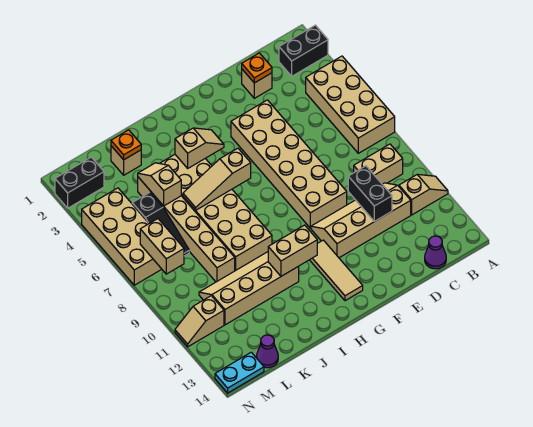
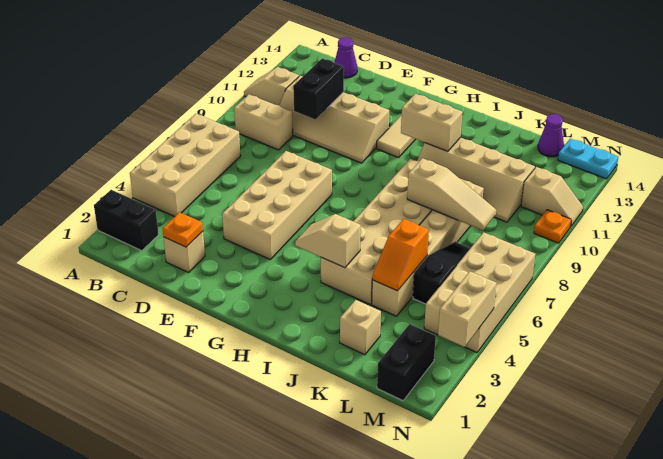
tan 2x6 brick [231,100,347,228] -> tan 2x4 brick [222,151,332,259]
tan 1x3 slope [183,148,251,210] -> tan 1x3 slope moved to [407,158,496,230]
orange 1x1 plate [111,130,141,160] -> orange 1x1 plate moved to [534,210,571,243]
tan 1x2 slope [138,163,181,206] -> orange 1x2 slope [372,219,429,291]
black 1x2 brick [55,157,104,208] -> black 1x2 brick turned to [377,324,436,401]
tan 1x2 brick [140,219,184,274] -> tan 1x2 brick moved to [438,271,497,347]

